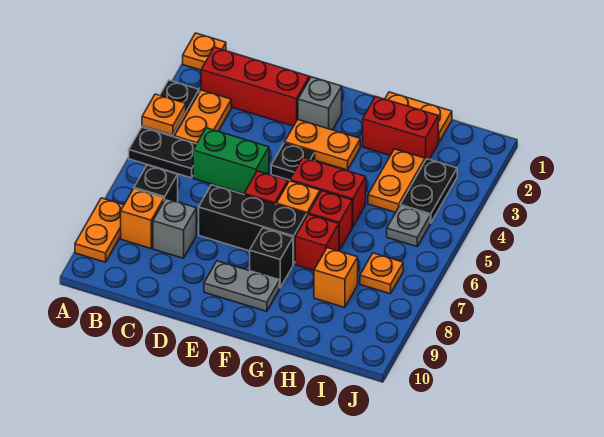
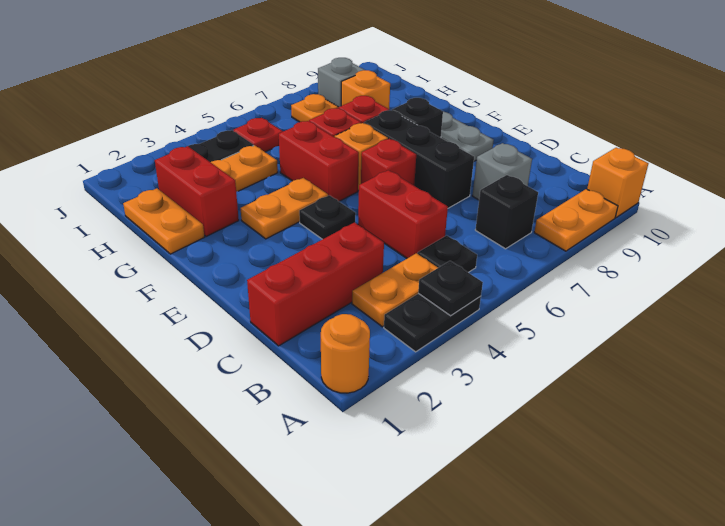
orange 1x1 plate [183,33,226,70] -> orange 1x1 round brick [321,314,370,393]
orange 1x1 plate [142,94,186,135] -> black 1x1 plate [418,261,483,316]
black 1x2 plate [129,127,196,178] -> black 1x1 plate [418,235,477,272]
red 1x3 brick [201,47,309,126] -> red 1x3 brick turned to [247,223,384,346]
orange 1x1 brick [121,189,164,248] -> orange 1x1 brick moved to [587,148,648,218]
green 1x2 brick [193,128,269,194] -> red 1x2 brick [358,170,448,258]
grey 1x1 brick [298,77,342,130] -> grey 1x1 brick moved to [318,58,364,107]
orange 1x2 plate [285,120,360,170] -> orange 1x2 plate turned to [240,178,328,239]
grey 1x1 plate [387,206,430,247] -> red 1x1 plate [234,118,283,152]

